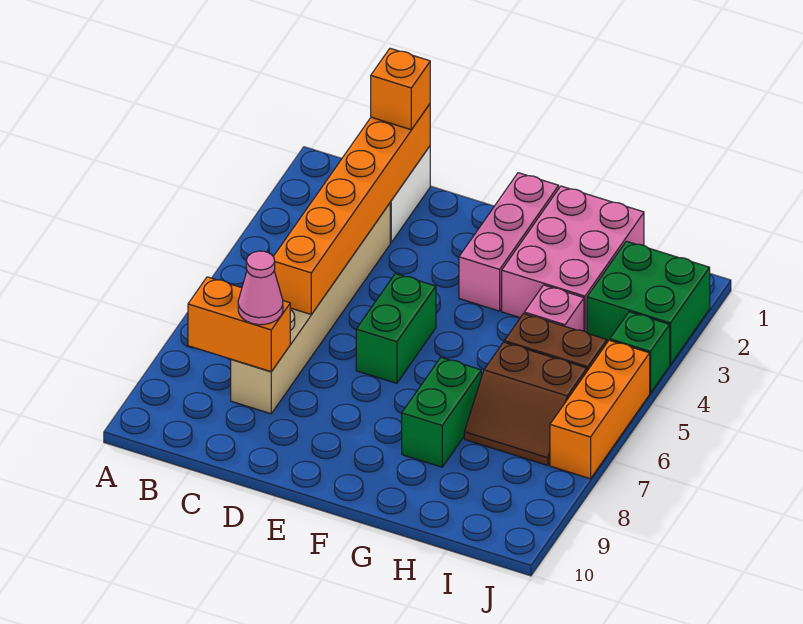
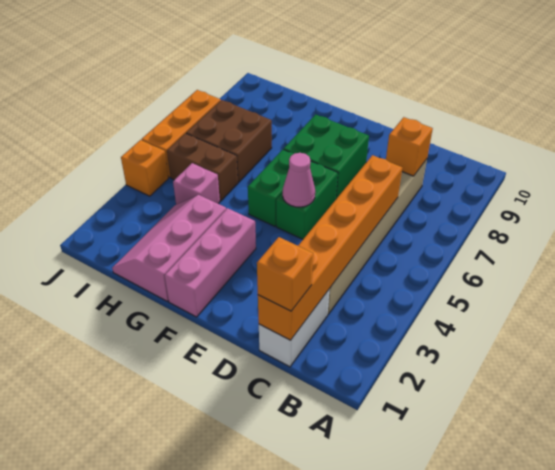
orange 1x2 brick [188,277,290,372] -> orange 1x1 brick [386,117,433,176]
pink 1x1 cone [238,251,283,325] -> pink 1x1 cone moved to [283,153,315,207]
pink 2x3 brick [502,186,644,332] -> pink 2x3 slope [112,195,226,301]
green 1x2 brick [402,357,481,467] -> green 1x2 brick moved to [248,149,294,226]
brown 2x2 slope [464,342,587,465] -> brown 2x2 brick [186,100,272,182]
green 2x2 brick [587,241,710,365] -> green 2x2 brick moved to [284,114,369,199]
green 1x1 brick [610,312,670,393] -> orange 1x1 brick [121,140,168,196]

